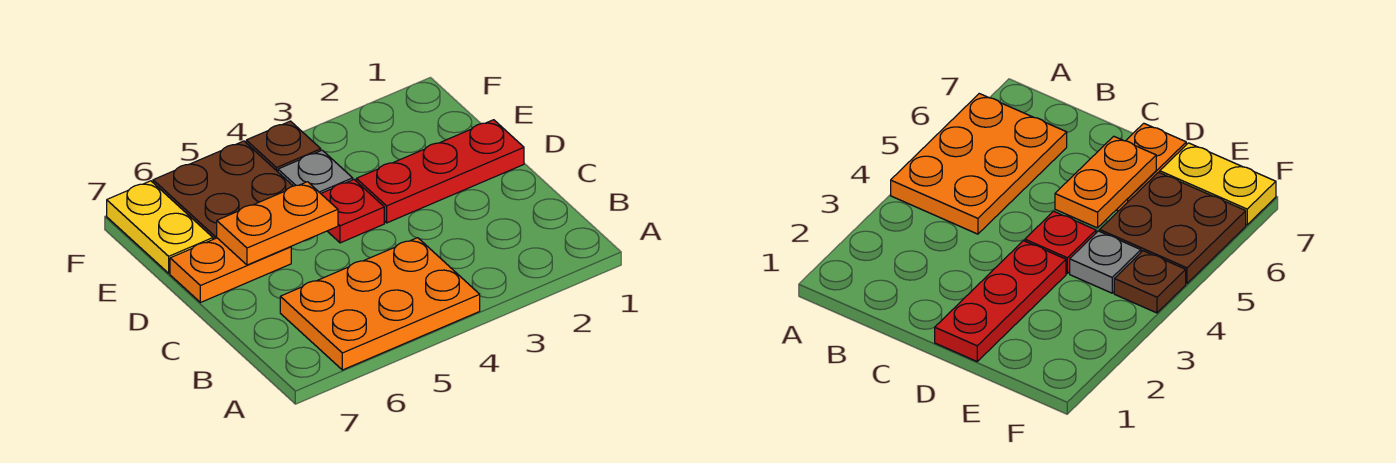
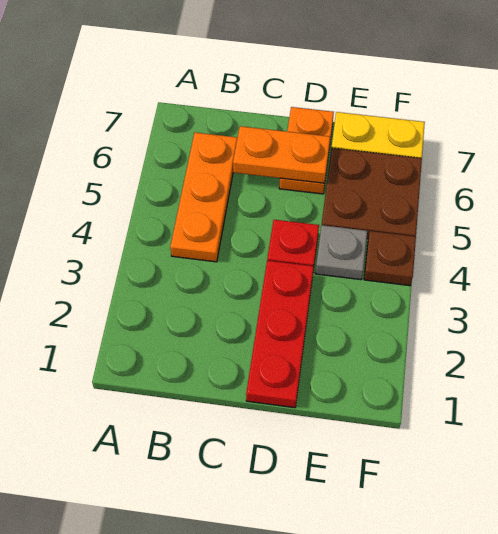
orange 2x3 plate [280,238,480,370] -> orange 1x3 plate [170,133,237,262]
orange 1x2 plate [217,182,338,265] -> orange 1x2 plate turned to [233,126,331,183]

